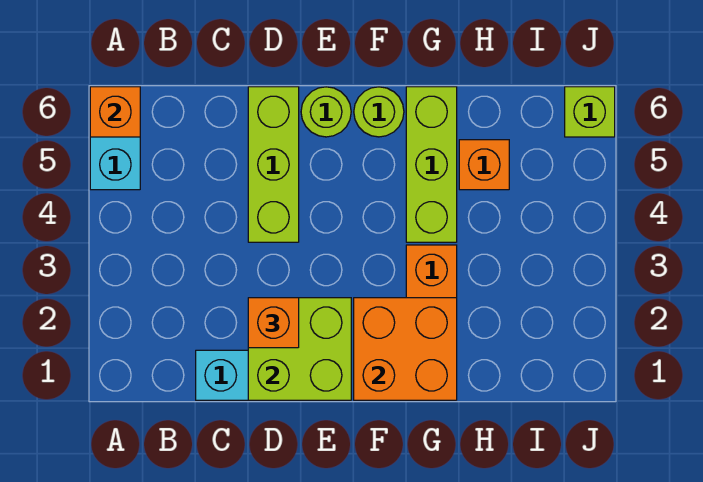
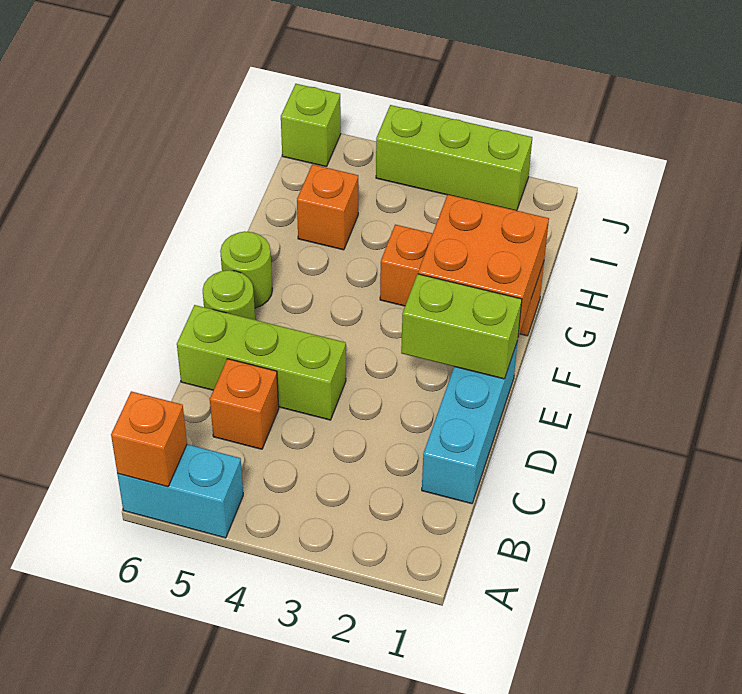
lime 2x2 brick [248,298,351,400] -> lime 1x2 brick [401,274,522,379]
orange 1x1 brick [248,298,299,348] -> orange 1x1 brick moved to [210,359,279,449]
lime 1x3 brick [406,87,457,242] -> lime 1x3 brick moved to [376,105,532,211]

